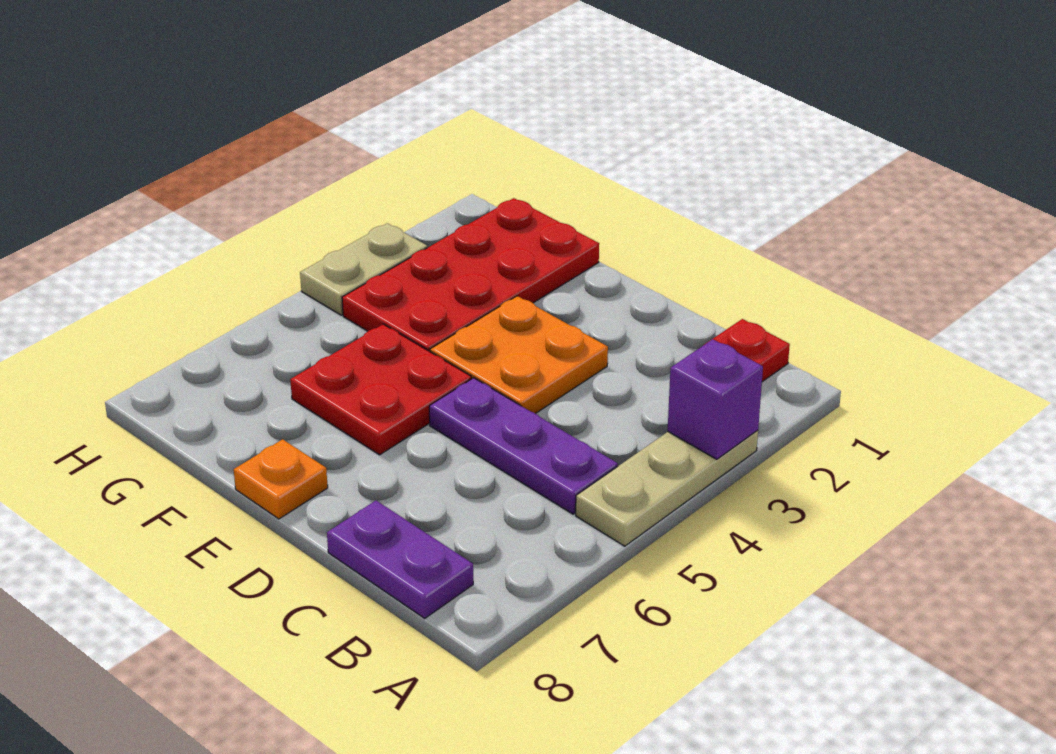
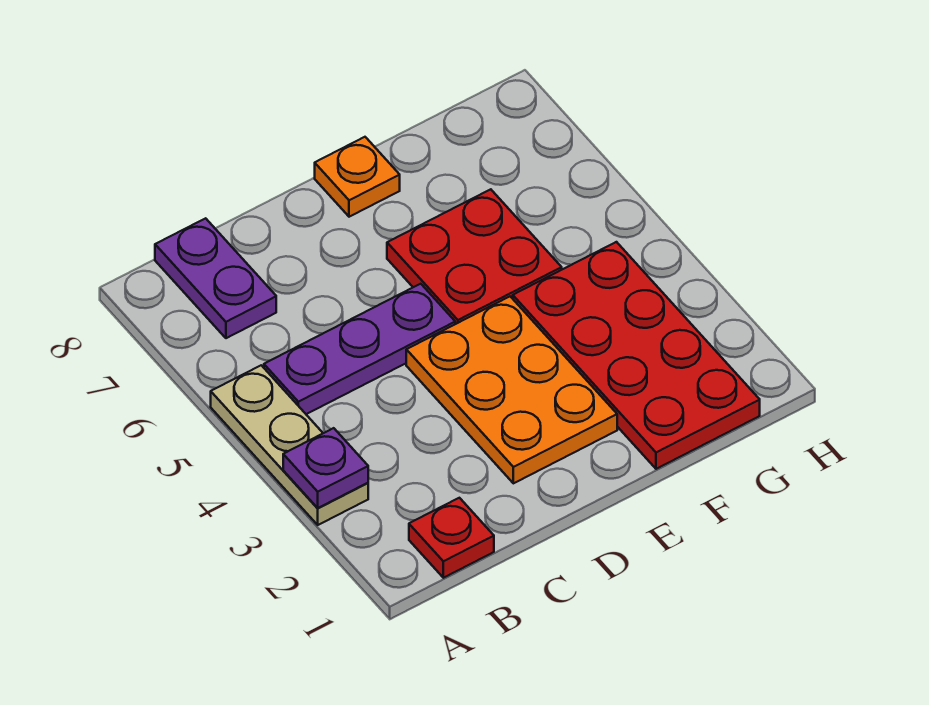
purple 1x1 brick [668,339,763,459] -> purple 1x1 plate [283,428,368,508]
purple 1x2 plate [327,500,473,618] -> purple 1x2 plate turned to [155,218,276,338]
orange 2x2 plate [430,296,608,414] -> orange 2x3 plate [406,297,617,483]
tan 1x2 plate [300,223,427,315] -> none

